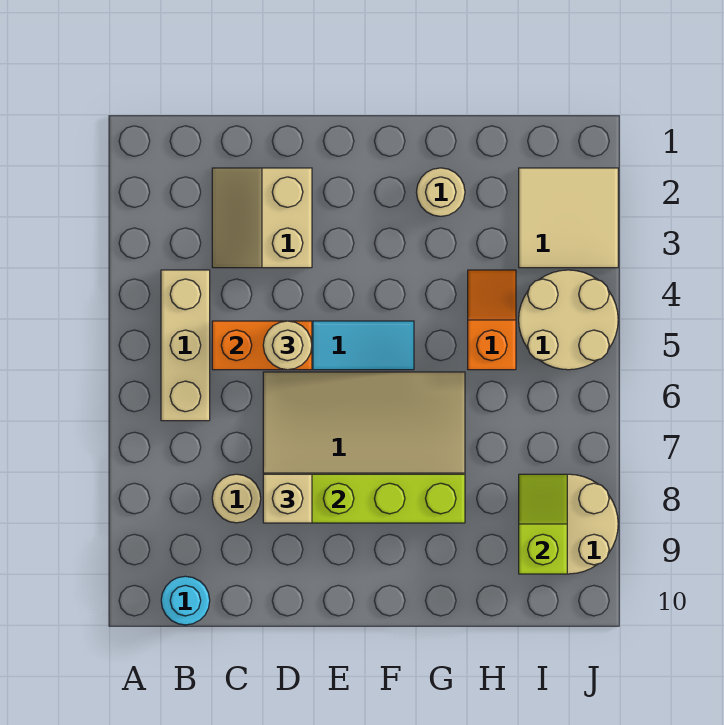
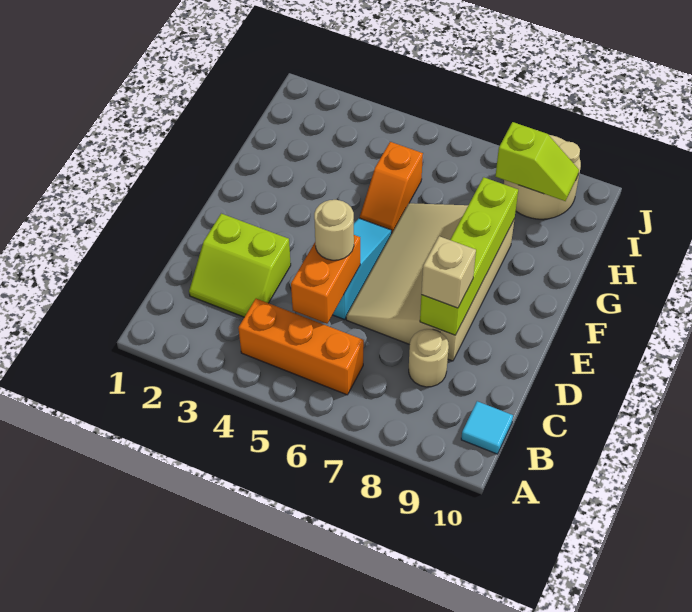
tan 1x3 brick [161,270,210,421] -> orange 1x3 brick [239,299,364,395]
cyan 1x1 round brick [161,576,210,625] -> cyan 1x1 tile [461,401,513,454]
tan 2x2 slope [212,168,312,268] -> lime 2x2 slope [189,214,291,317]
tan 1x1 round brick [416,168,465,216] -> none
orange 1x2 slope [468,270,516,370] -> orange 1x2 slope turned to [360,142,423,232]
tan 2x2 tile [519,168,618,268] -> none
tan 2x2 round brick [519,270,618,370] -> none
lime 1x2 slope [519,474,567,574] -> lime 1x2 slope turned to [495,122,579,201]

